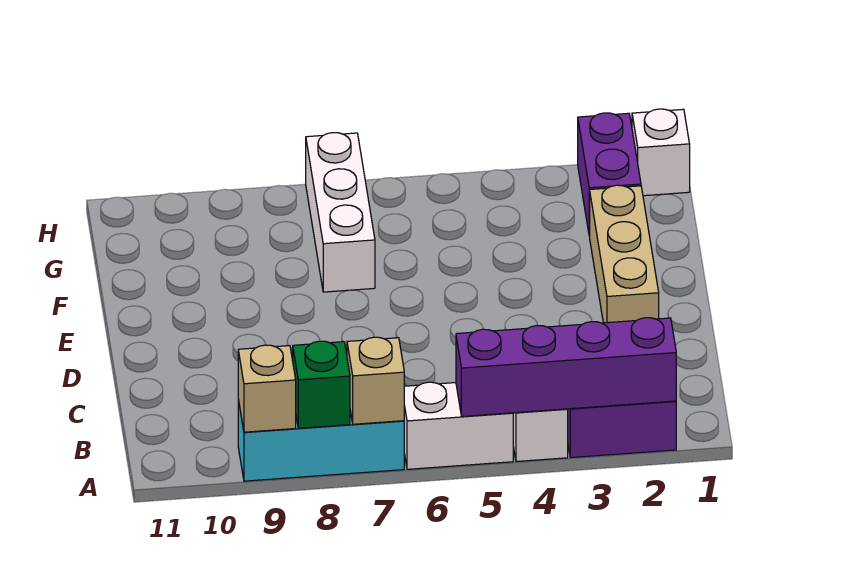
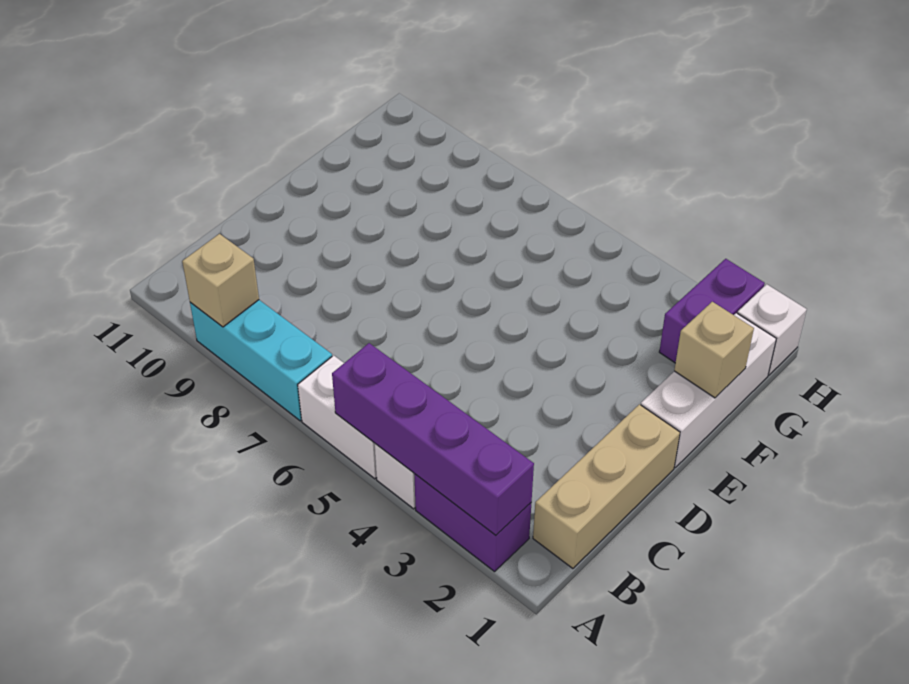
tan 1x1 brick [347,337,404,424] -> tan 1x1 brick moved to [674,302,754,398]
green 1x1 brick [293,341,350,428] -> none
tan 1x3 brick [590,185,659,323] -> tan 1x3 brick moved to [533,404,680,568]
white 1x3 brick [306,133,375,292] -> white 1x3 brick moved to [641,313,776,467]

